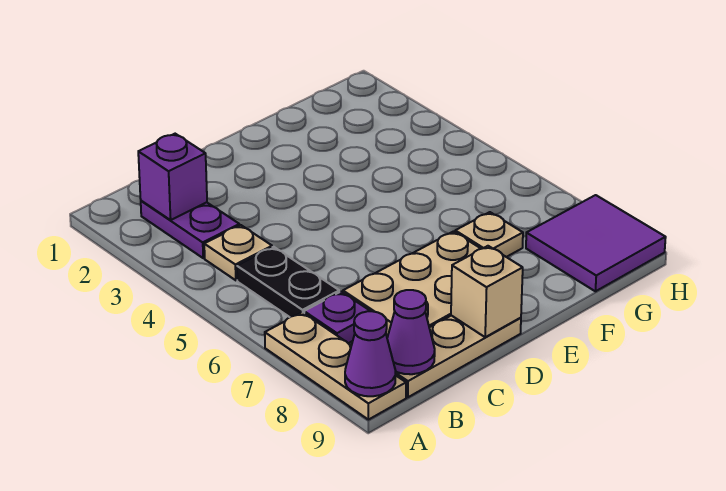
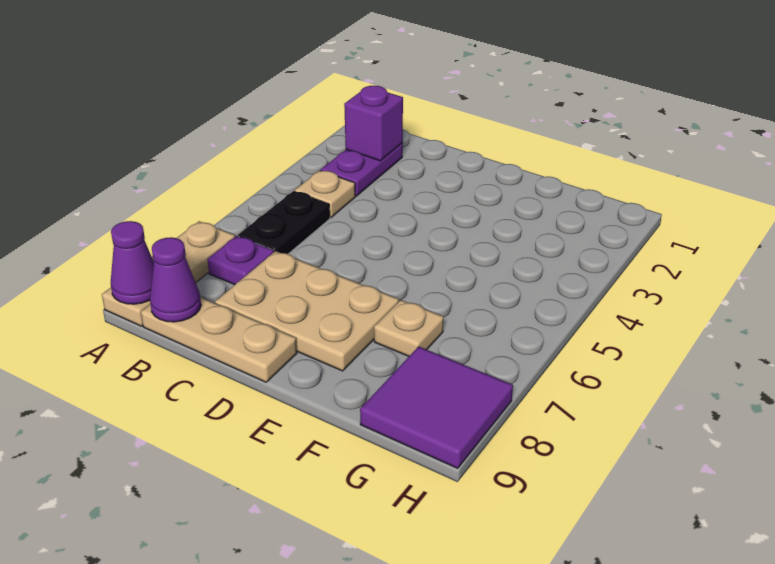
tan 1x1 brick [451,246,523,337] -> none

